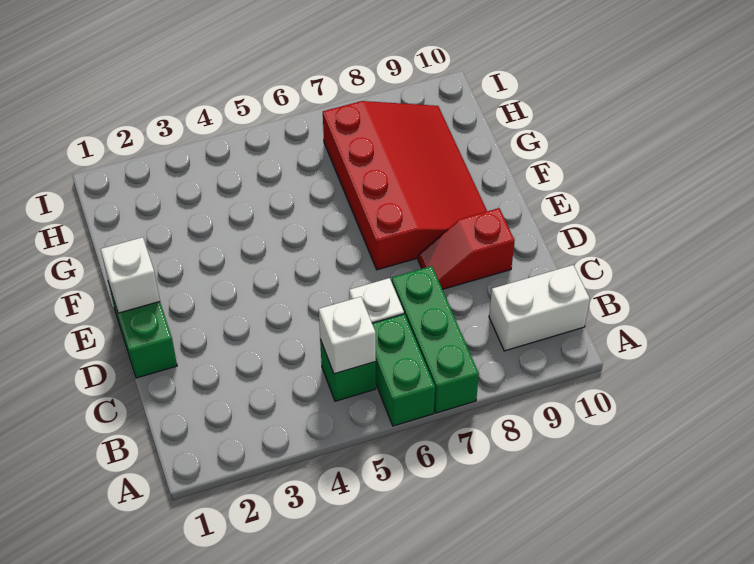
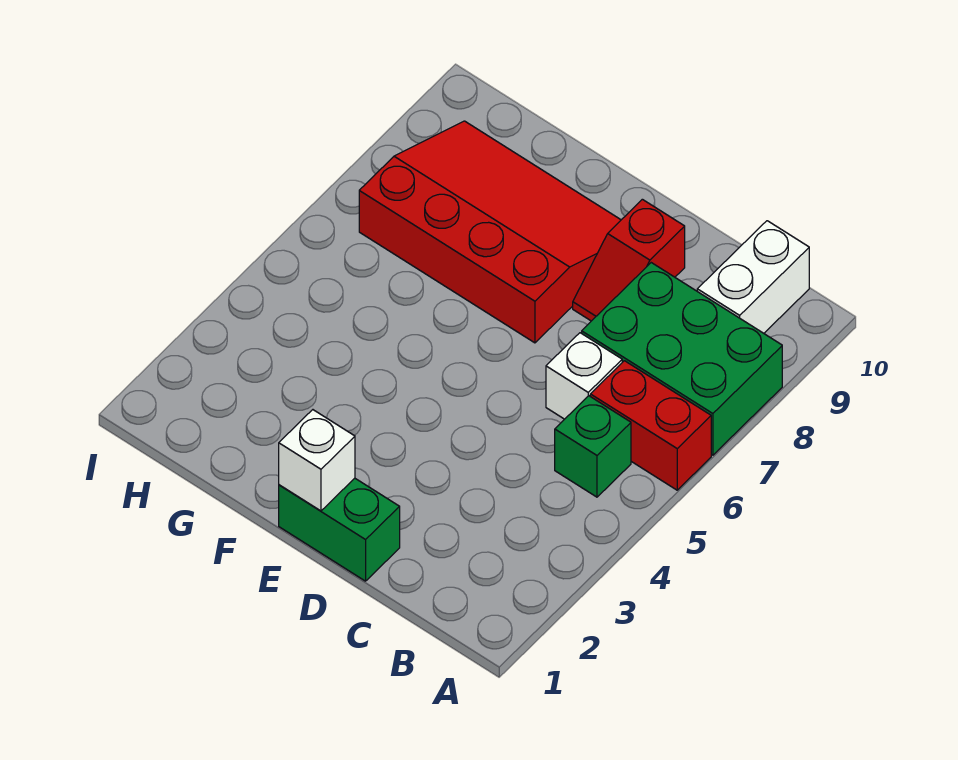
green 1x2 brick [372,314,435,426] -> red 1x2 brick [590,361,711,490]
green 1x3 brick [391,266,479,413] -> green 2x3 brick [582,263,782,455]
white 1x1 brick [319,297,376,374] -> none

